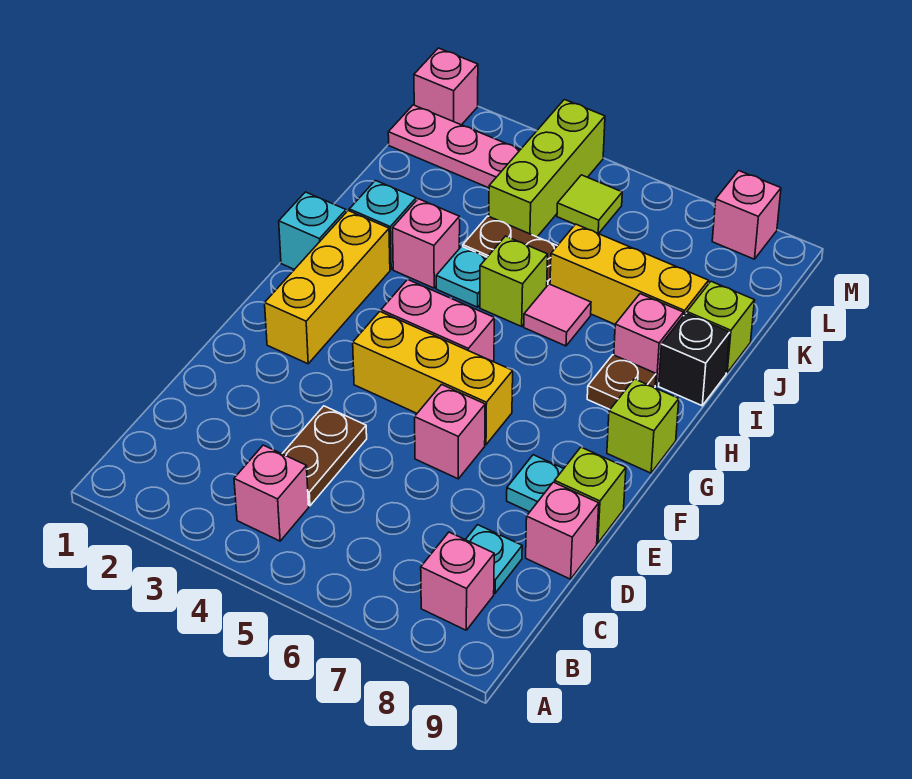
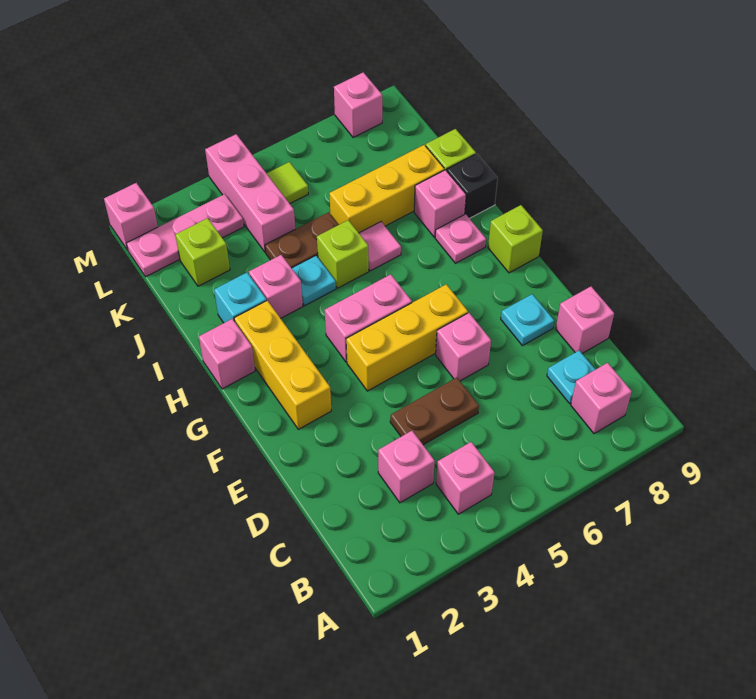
none -> pink 1x1 brick [378,431,435,503]
brown 1x2 plate [282,406,367,506] -> brown 1x2 plate turned to [390,378,479,445]
lime 1x1 brick [555,447,626,543] -> lime 1x1 brick moved to [175,218,230,286]
cyan 1x1 brick [279,192,346,269] -> pink 1x1 brick [199,319,255,389]
brown 1x1 plate [587,355,656,409] -> pink 1x1 plate [435,214,486,263]
lime 1x3 brick [489,100,605,237] -> pink 1x3 brick [205,134,295,252]

